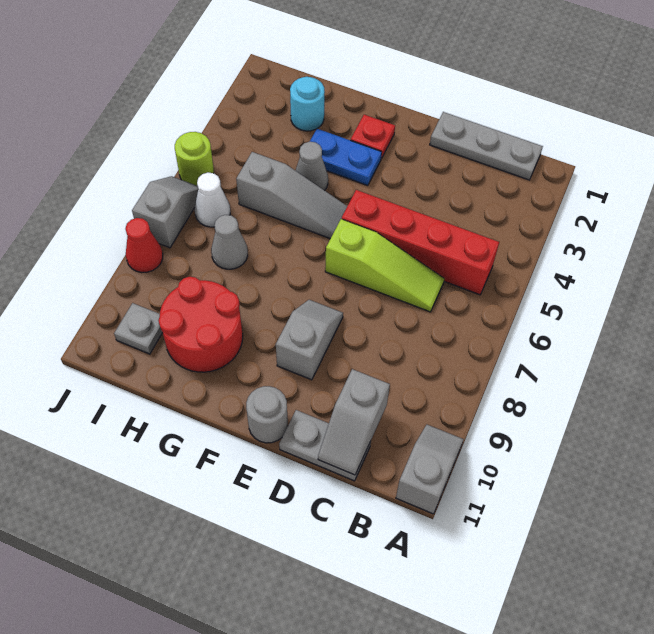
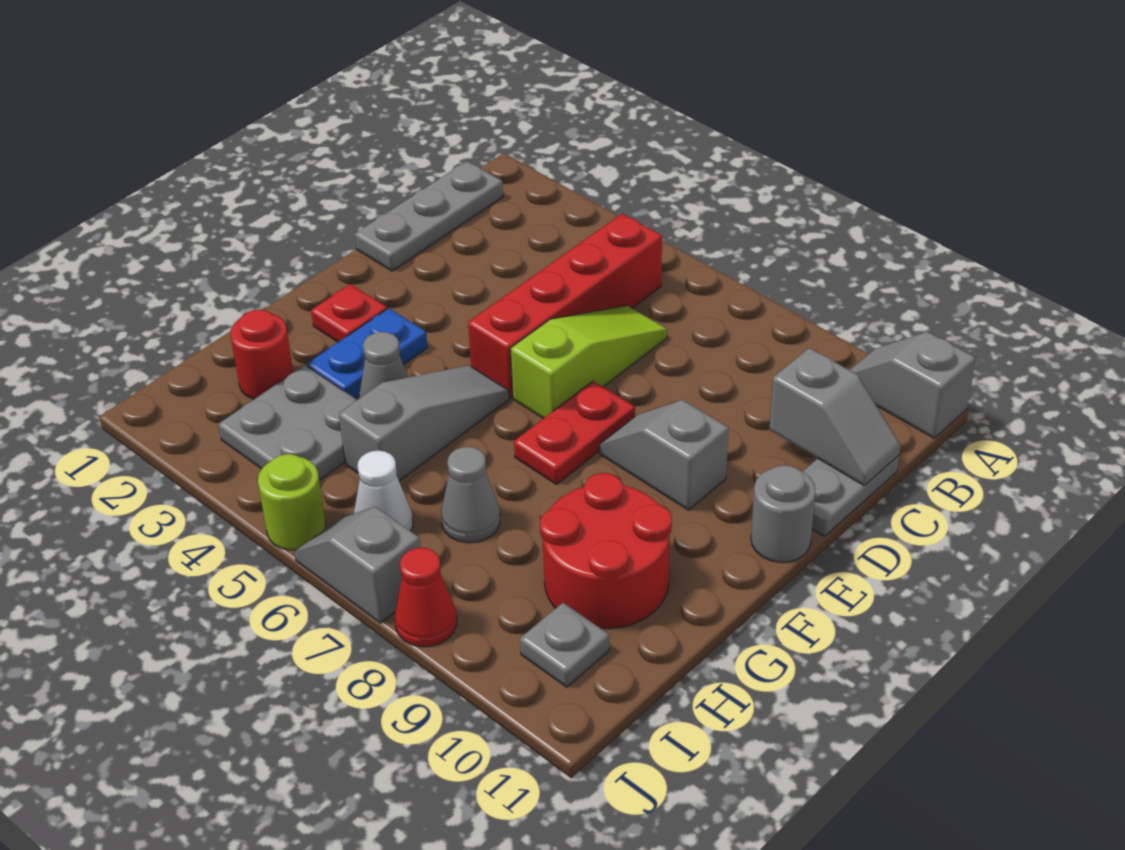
none -> red 1x2 plate [514,381,635,484]
cyan 1x1 round brick [290,77,325,131] -> red 1x1 round brick [230,310,293,399]
none -> grey 2x2 plate [219,365,357,481]

